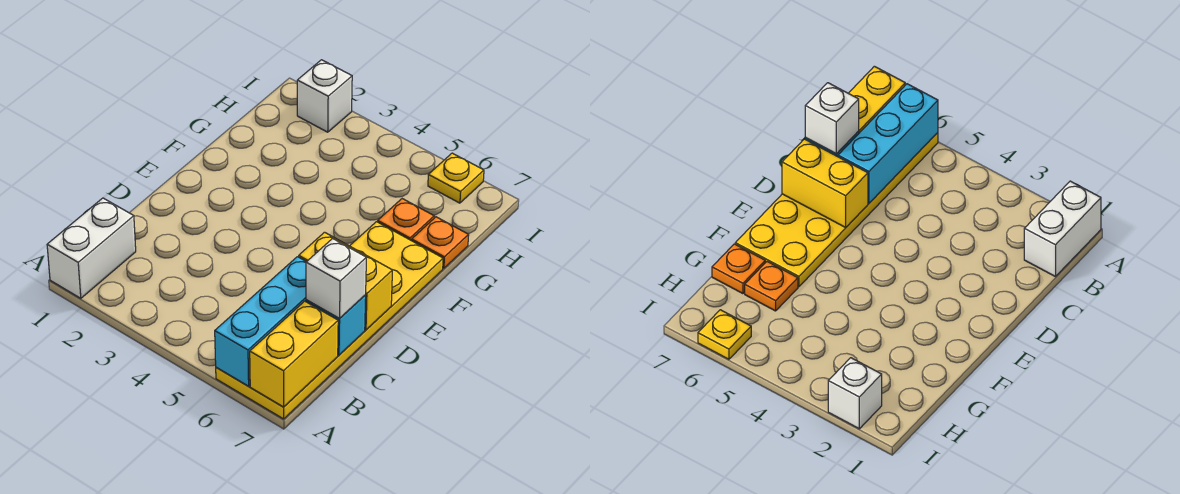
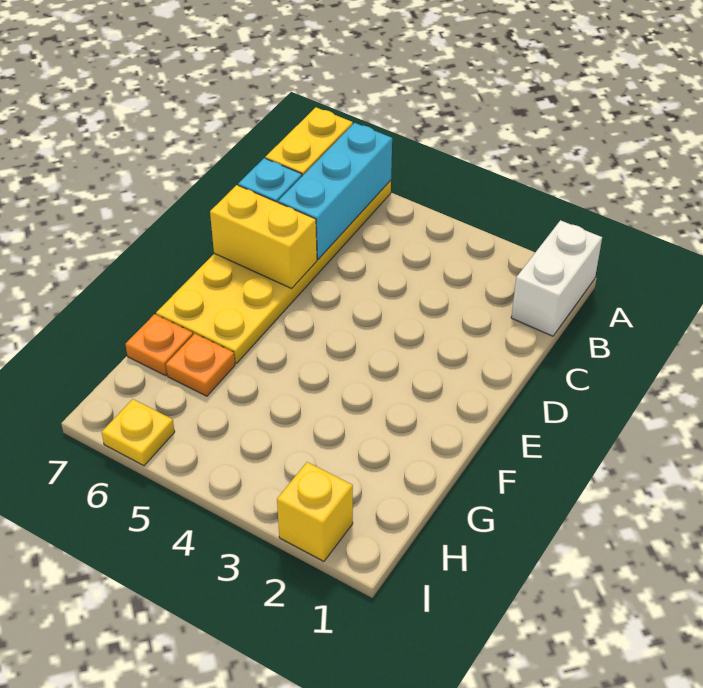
white 1x1 brick [306,238,366,319] -> none
white 1x1 brick [297,60,352,132] -> yellow 1x1 brick [277,462,353,561]

